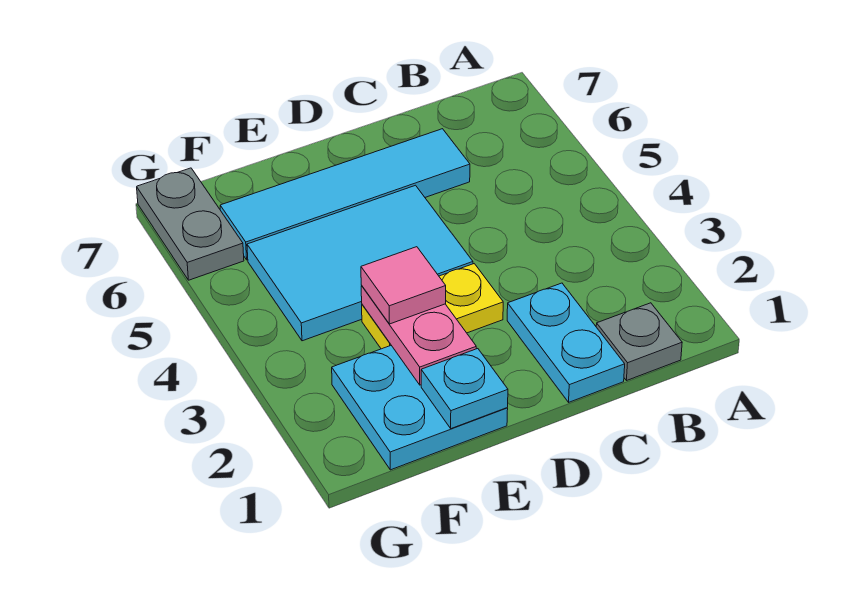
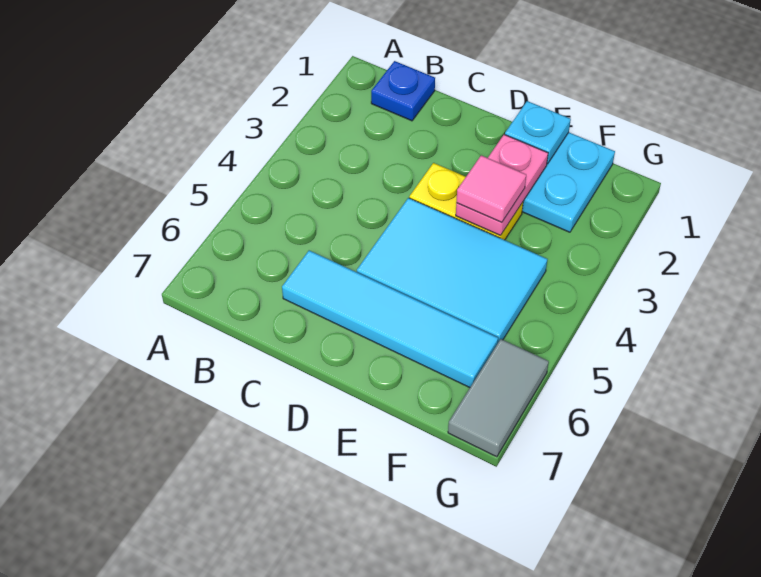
grey 1x1 plate [596,303,682,381] -> blue 1x1 plate [371,61,435,121]
cyan 1x2 plate [507,283,625,402] -> none
grey 1x2 plate [137,168,244,280] -> grey 1x2 tile [448,339,549,457]

